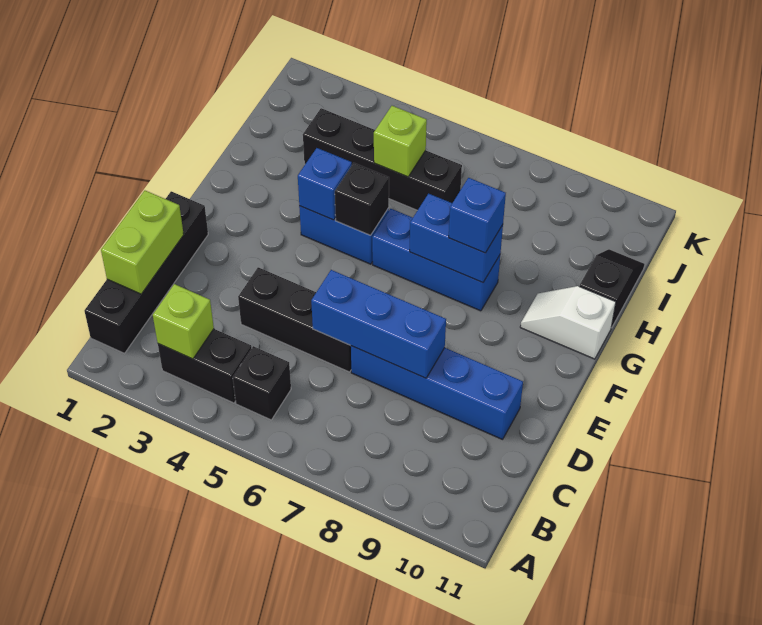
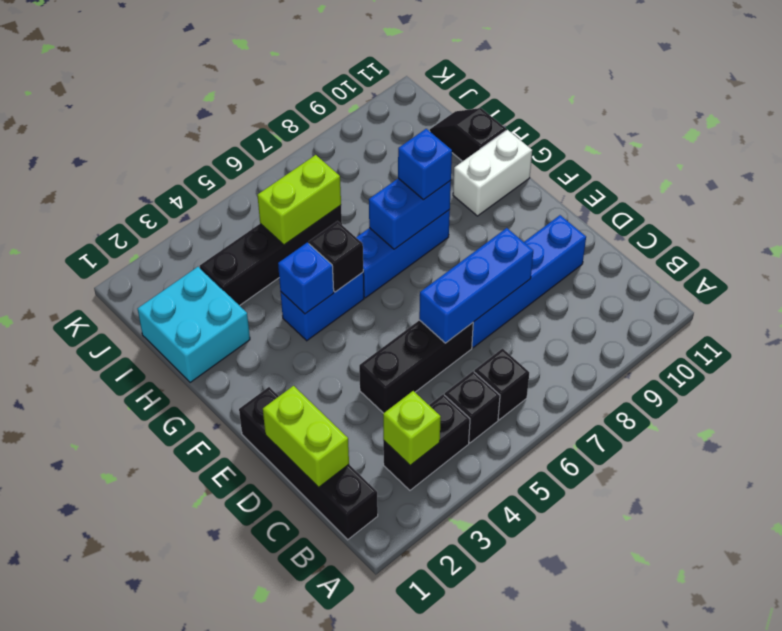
none -> black 1x1 brick [474,349,529,420]
white 1x2 slope [520,286,616,359] -> white 1x2 brick [453,130,532,216]
none -> cyan 2x2 brick [137,267,250,383]
lime 1x1 brick [374,106,427,177] -> lime 1x2 brick [257,155,341,245]

